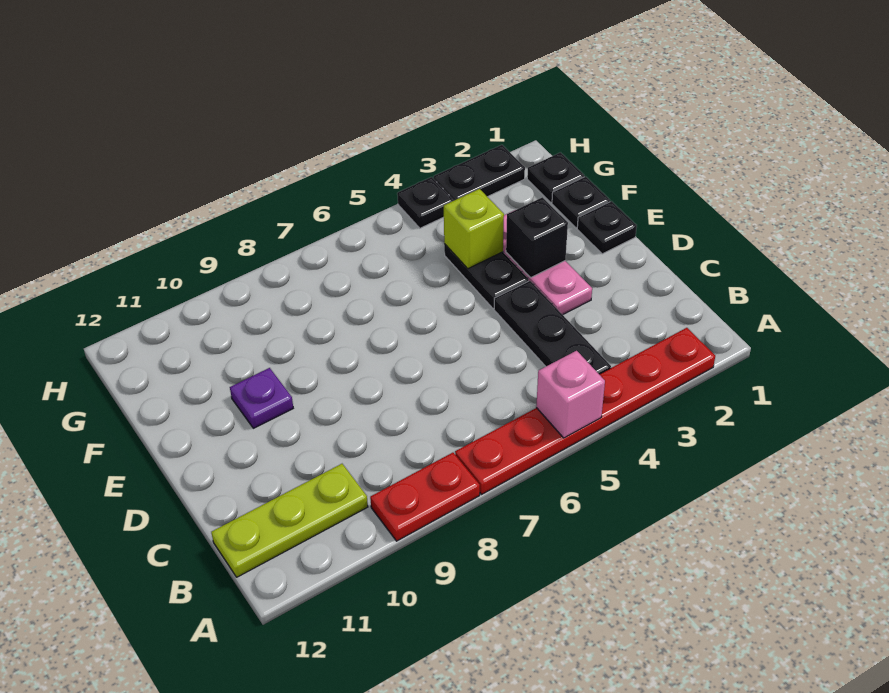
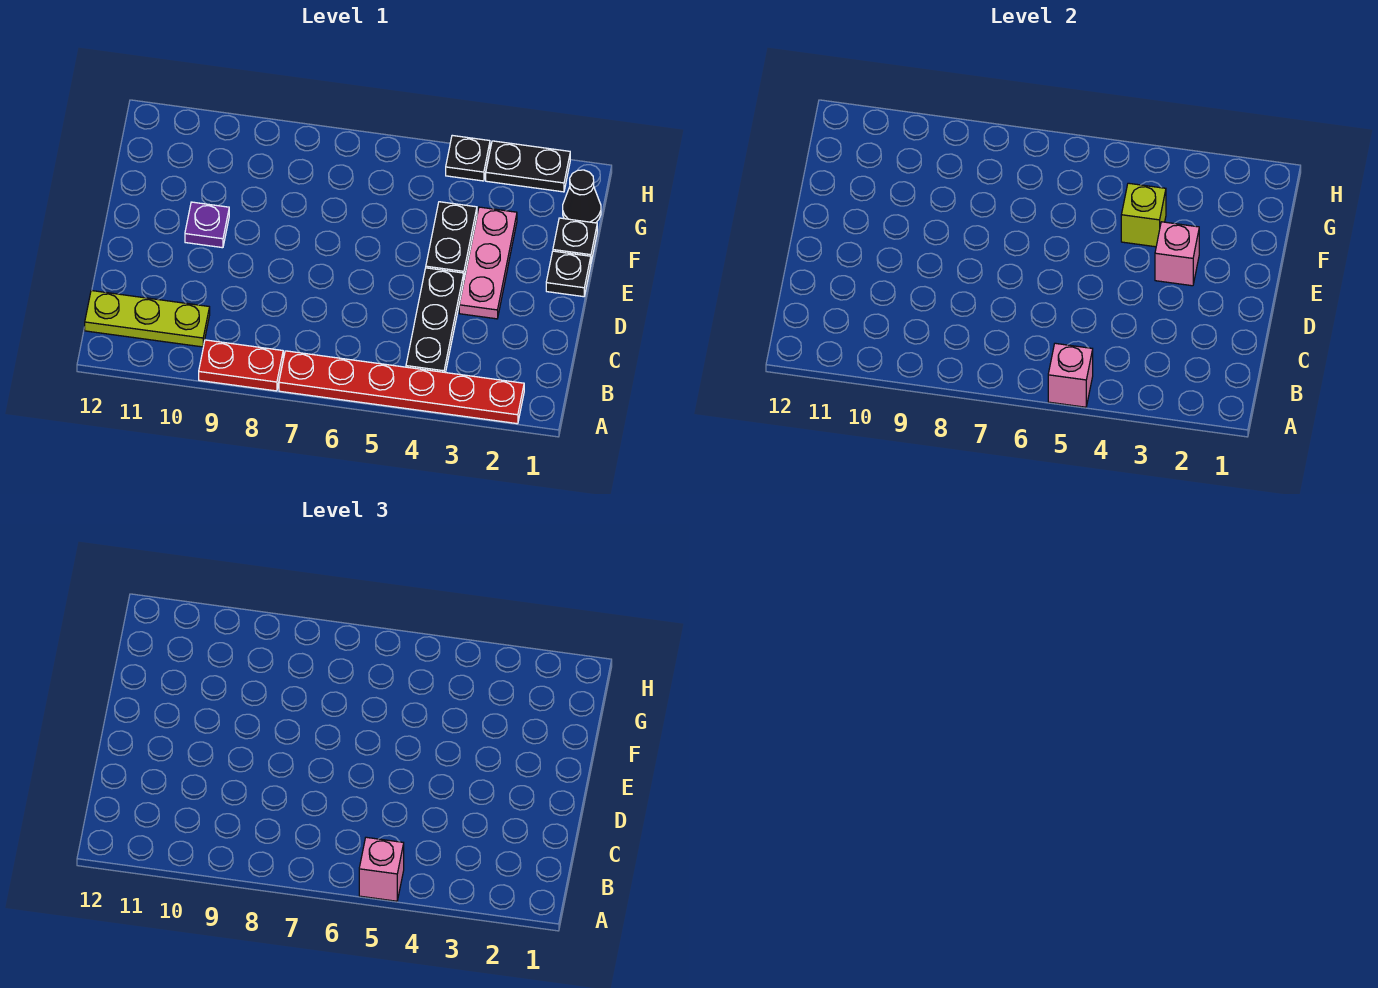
none -> pink 1x1 brick [359,837,404,901]
black 1x1 brick [506,197,568,277] -> pink 1x1 brick [1155,222,1199,286]
black 1x1 plate [527,152,584,203] -> black 1x1 cone [563,170,601,223]

